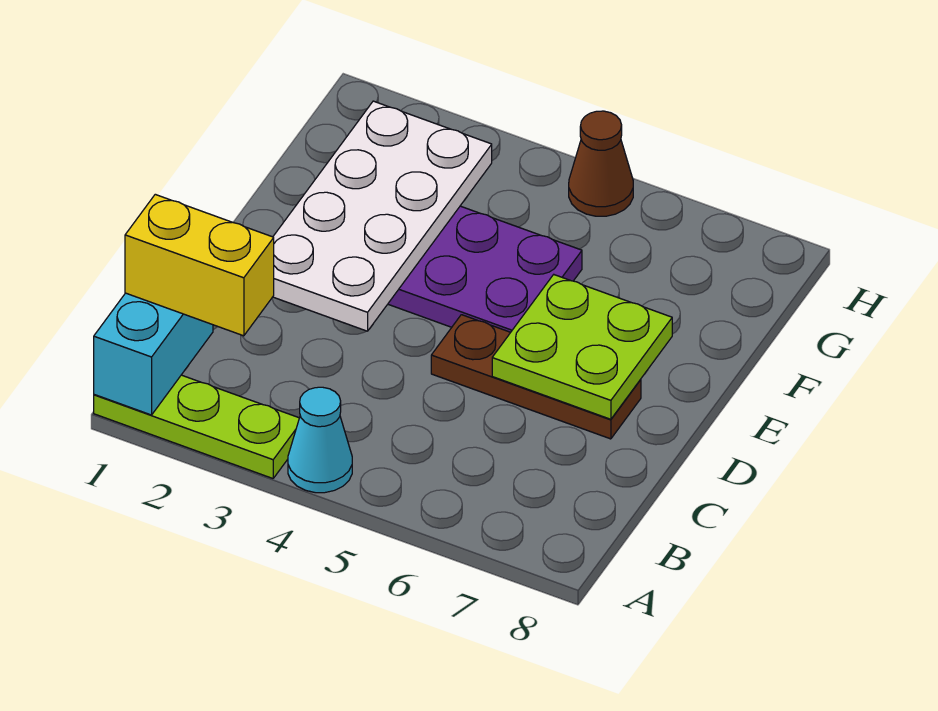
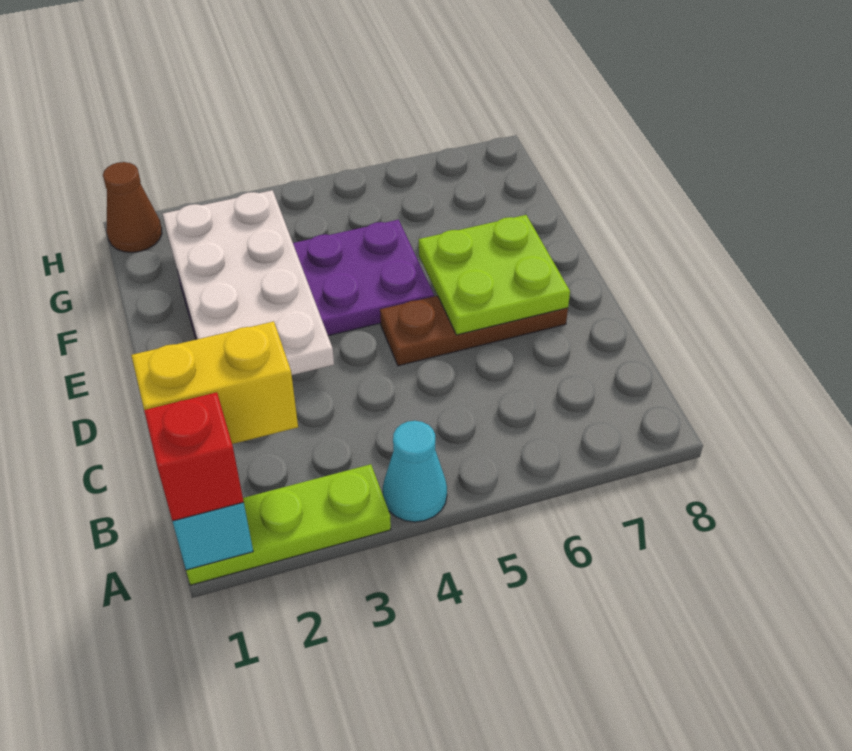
none -> red 1x1 brick [144,392,244,521]
brown 1x1 cone [569,111,633,216] -> brown 1x1 cone moved to [103,162,162,253]

